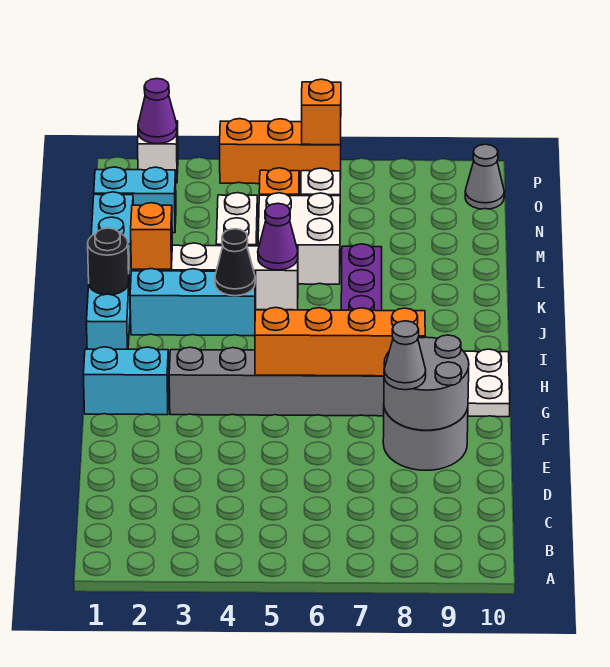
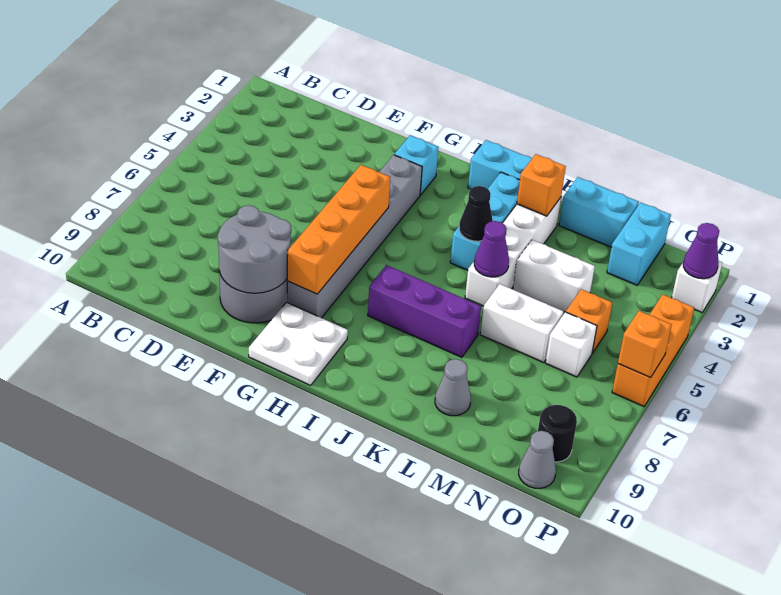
grey 1x1 cone [384,321,426,390] -> grey 1x1 cone moved to [435,359,471,416]
cyan 1x2 brick [83,347,169,415] -> cyan 1x1 brick [394,135,438,195]
black 1x1 round brick [88,228,129,295] -> black 1x1 round brick moved to [538,405,577,462]
white 2x2 brick [258,193,340,284] -> white 1x2 brick [480,284,564,363]

